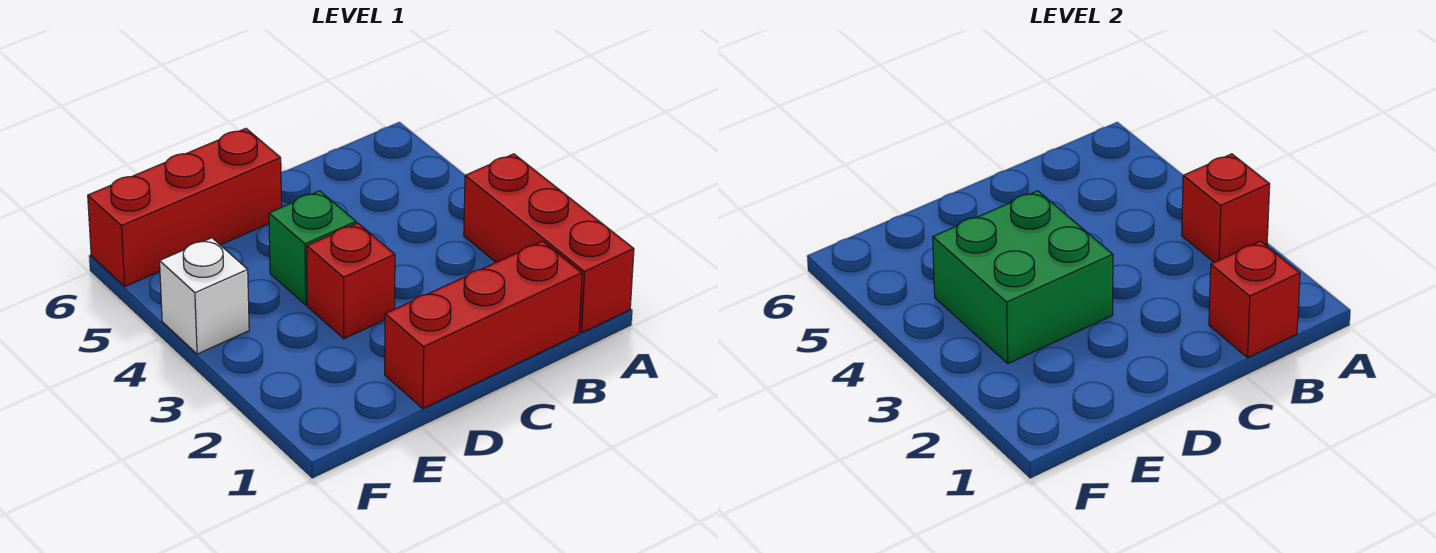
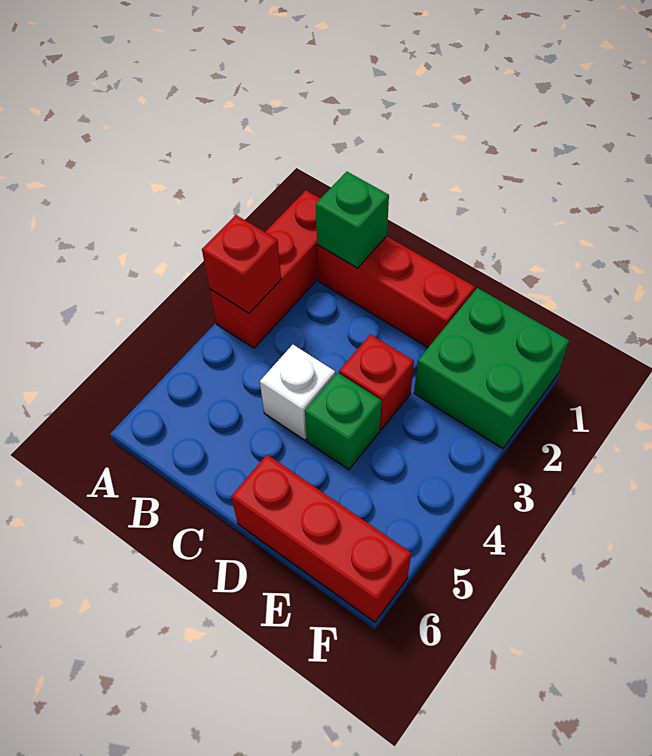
red 1x1 brick [1209,241,1300,358] -> green 1x1 brick [316,172,389,268]
green 2x2 brick [933,191,1113,363] -> green 2x2 brick moved to [414,288,569,448]
white 1x1 brick [160,238,249,354] -> white 1x1 brick moved to [260,345,335,440]

